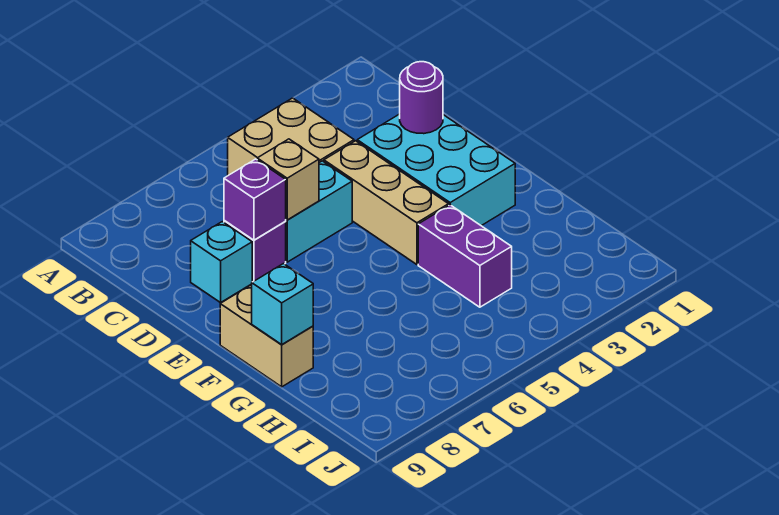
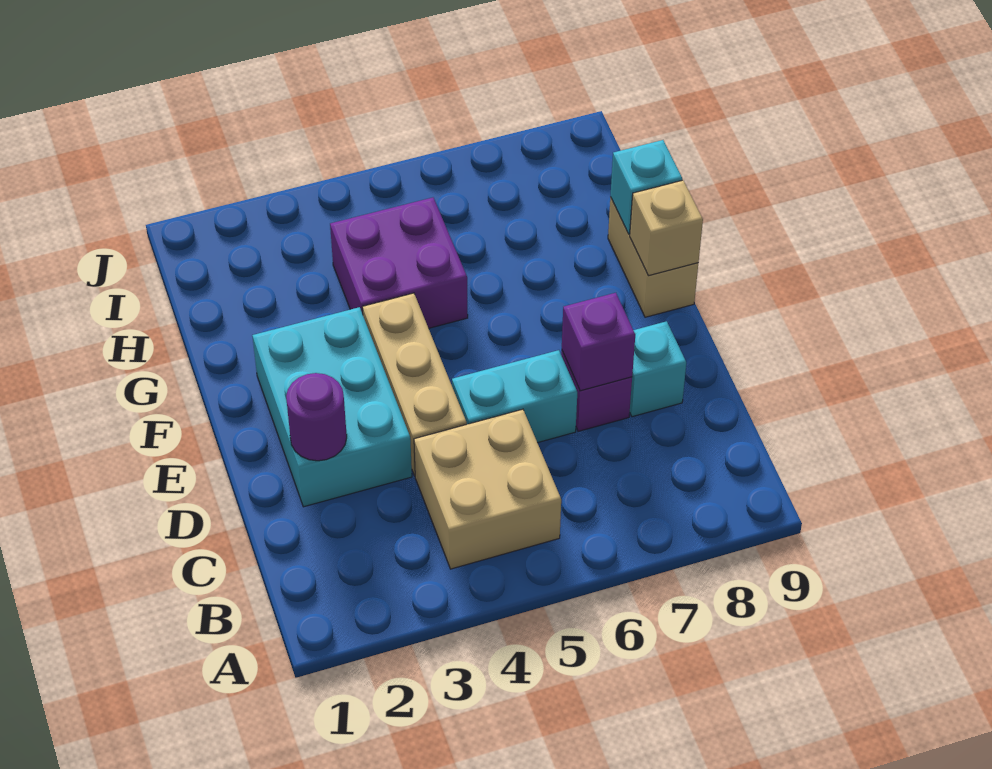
tan 1x1 brick [257,139,319,220] -> tan 1x1 brick moved to [630,180,703,276]
purple 1x2 brick [418,205,512,307] -> purple 2x2 brick [330,198,468,328]

